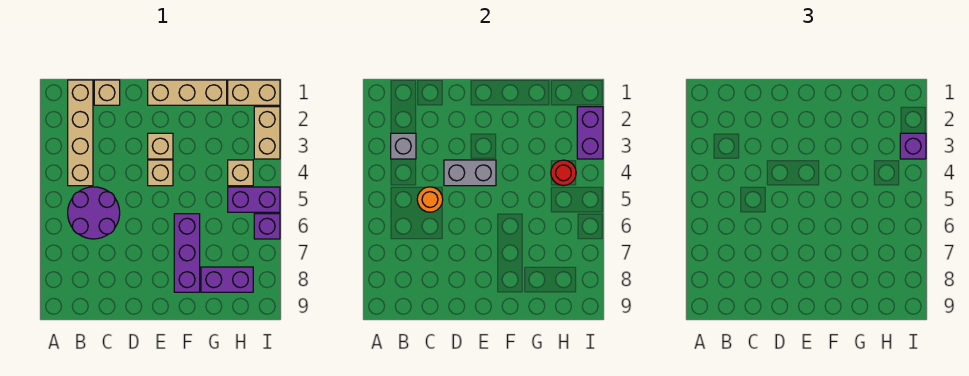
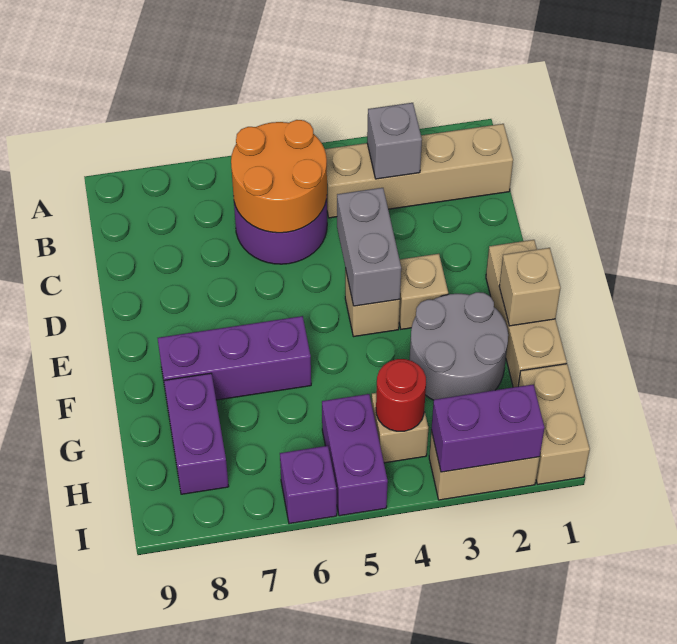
tan 1x1 brick [94,80,120,105] -> tan 1x1 brick moved to [499,248,561,326]
orange 1x1 round brick [417,187,443,212] -> orange 2x2 round brick [231,120,327,233]
none -> grey 2x2 round brick [410,292,508,400]
purple 1x1 brick [900,133,926,159] -> none

